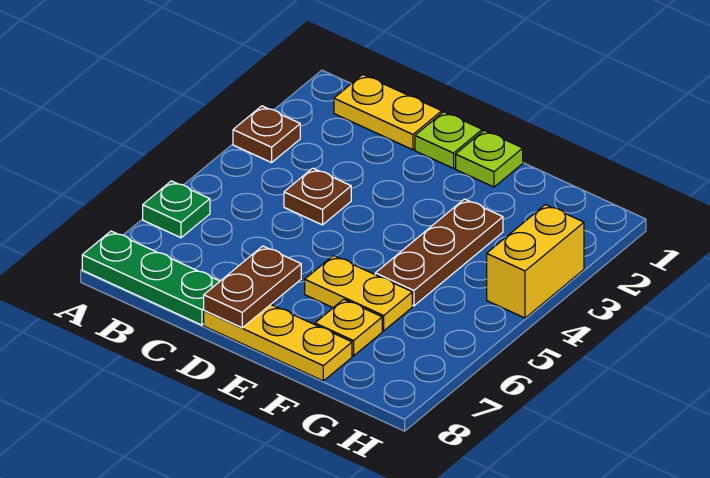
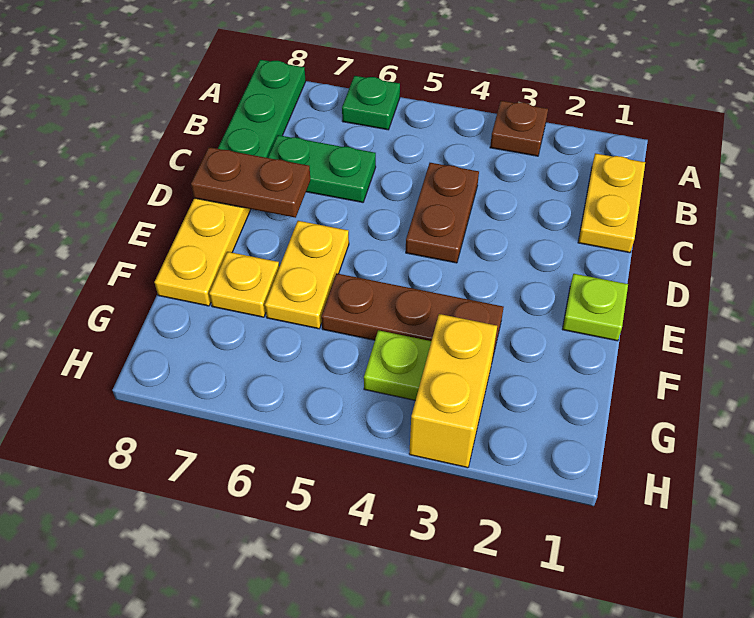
brown 1x1 plate [284,168,351,225] -> brown 1x2 plate [406,163,479,263]
none -> green 1x2 plate [268,135,376,202]
lime 1x1 plate [415,112,482,168] -> lime 1x1 plate moved to [364,330,431,400]
yellow 1x2 brick [487,205,584,318] -> yellow 1x2 brick turned to [409,314,497,468]

